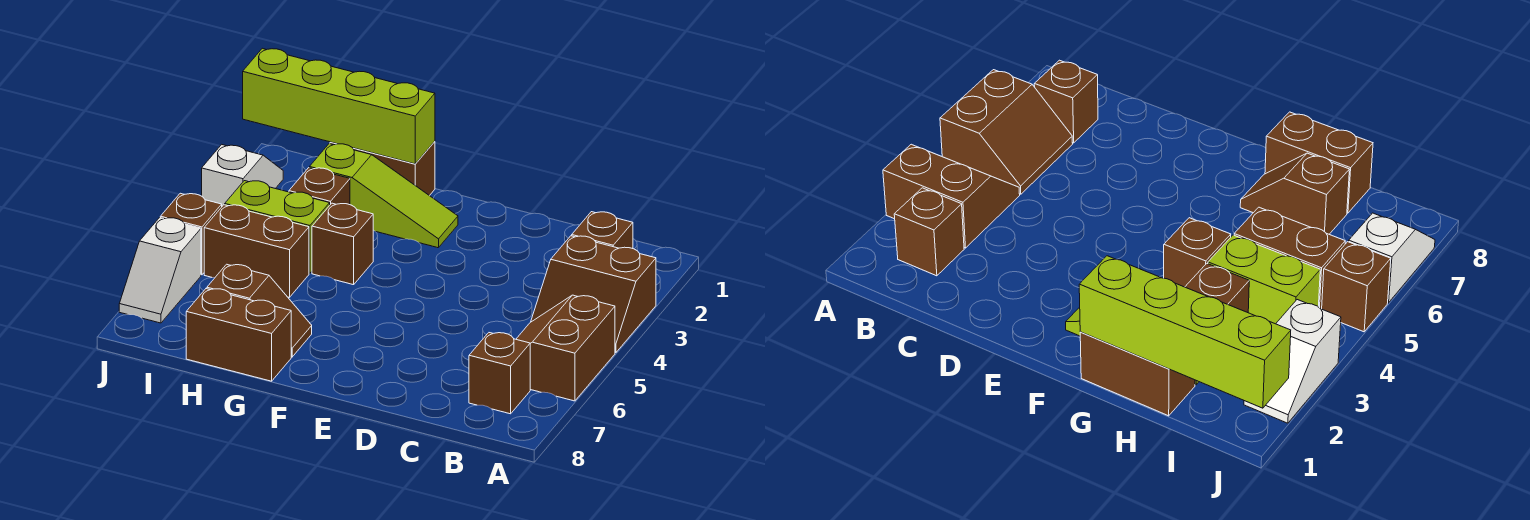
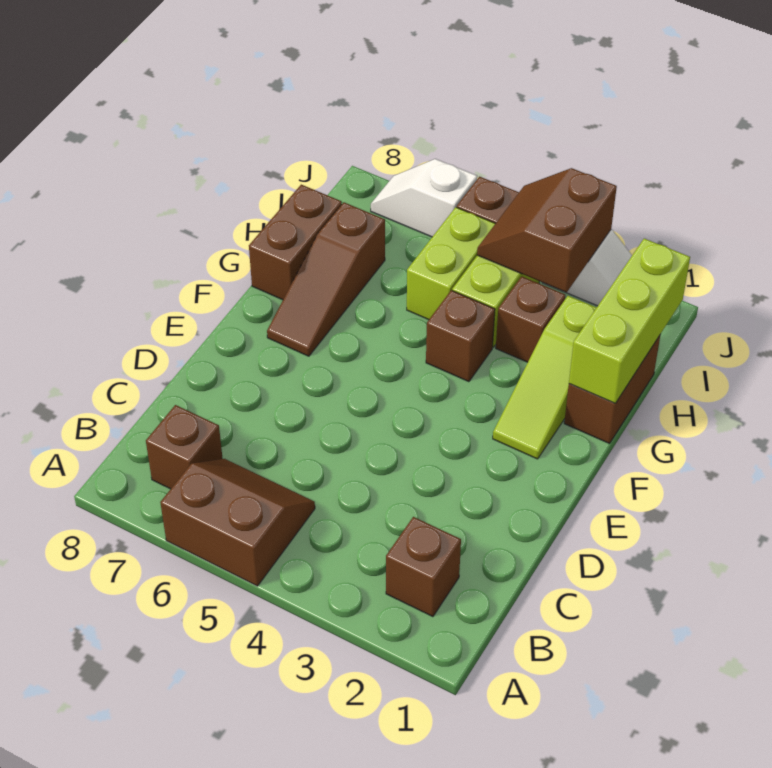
brown 2x2 slope [531,236,656,353] -> brown 2x2 slope moved to [477,168,617,292]
lime 1x4 brick [243,48,435,164] -> lime 1x3 brick [569,239,690,403]
brown 1x2 slope [207,264,312,357] -> brown 1x3 slope [267,202,385,356]
brown 1x2 brick [204,205,309,297] -> lime 1x2 brick [407,207,496,320]

